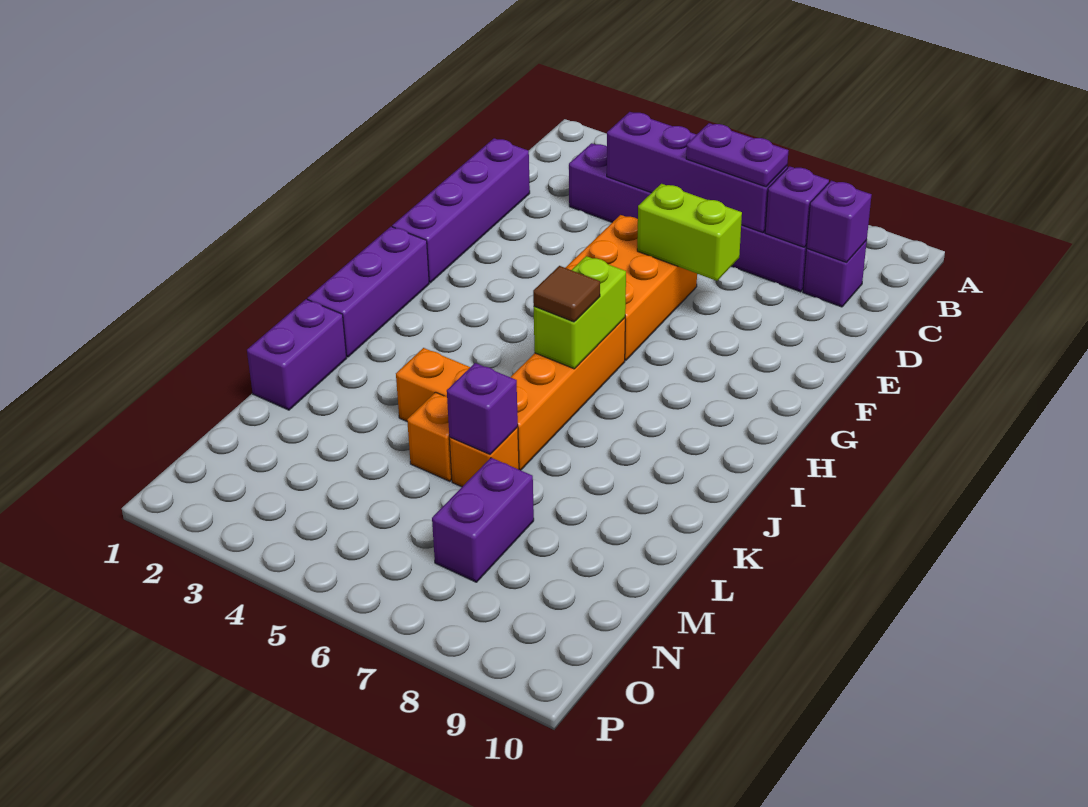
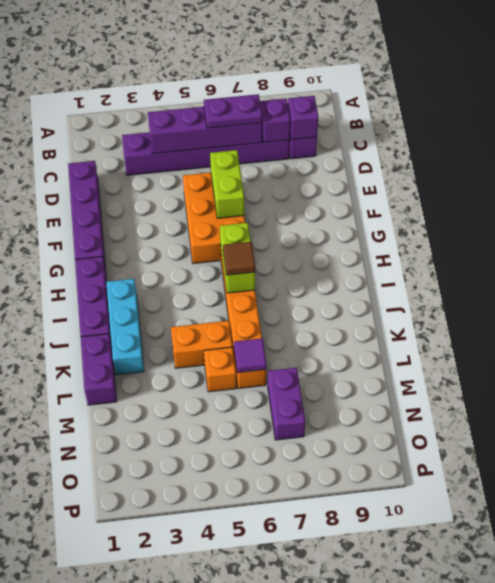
lime 1x2 brick [637,184,742,281] -> lime 1x2 brick turned to [210,150,244,218]
none -> cyan 1x3 brick [106,279,144,375]
purple 1x1 brick [447,363,518,455] -> purple 1x1 tile [234,338,266,373]

